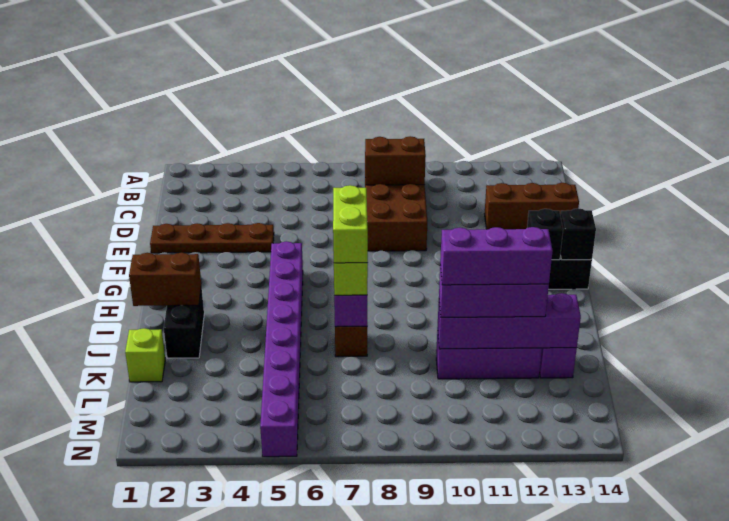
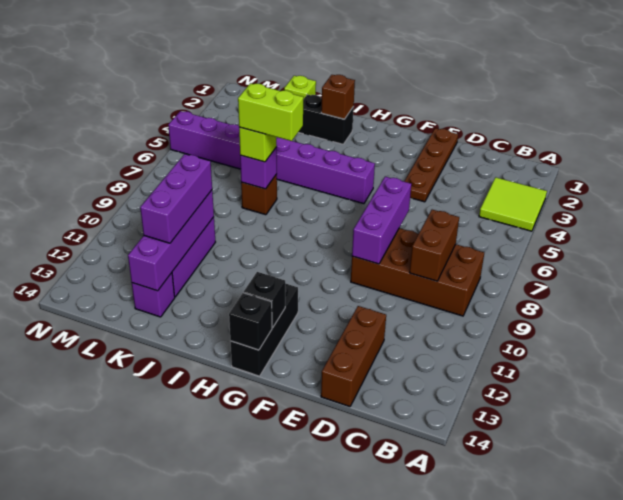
none -> lime 2x2 tile [479,177,547,231]
brown 1x2 brick [129,252,201,306] -> brown 1x1 brick [321,75,355,119]
purple 1x3 brick [440,227,553,285] -> purple 1x3 brick moved to [352,177,411,264]

